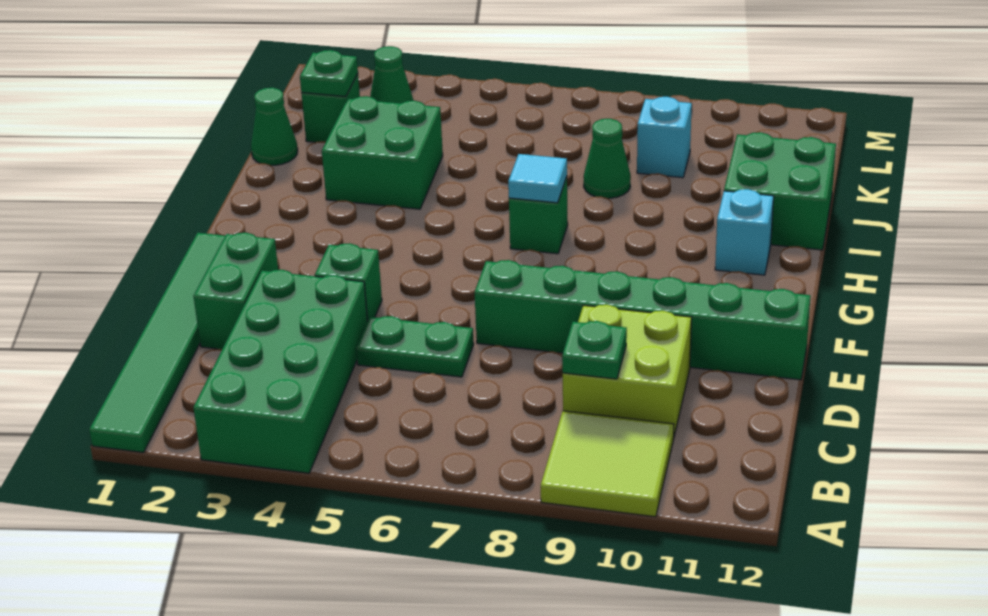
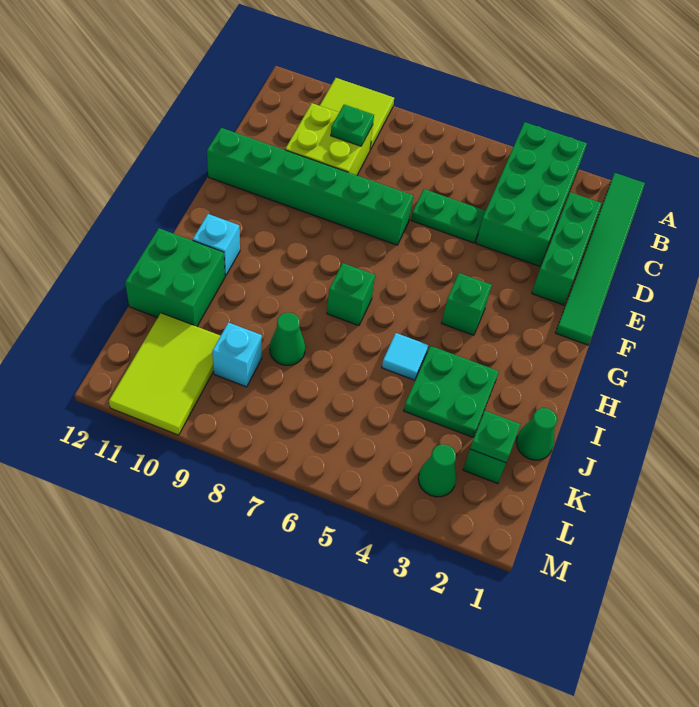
green 1x2 brick [194,233,278,349] -> green 1x3 brick [532,192,602,305]
green 1x1 brick [315,243,382,321] -> green 1x1 brick moved to [442,273,492,335]
cyan 1x1 tile [508,154,567,203] -> cyan 1x1 tile moved to [382,333,428,380]
green 2x2 brick [322,96,443,209] -> green 2x2 plate [404,346,499,437]
none -> lime 2x3 tile [109,313,220,435]

